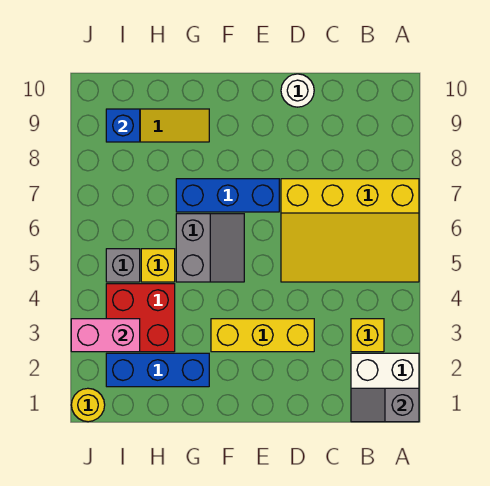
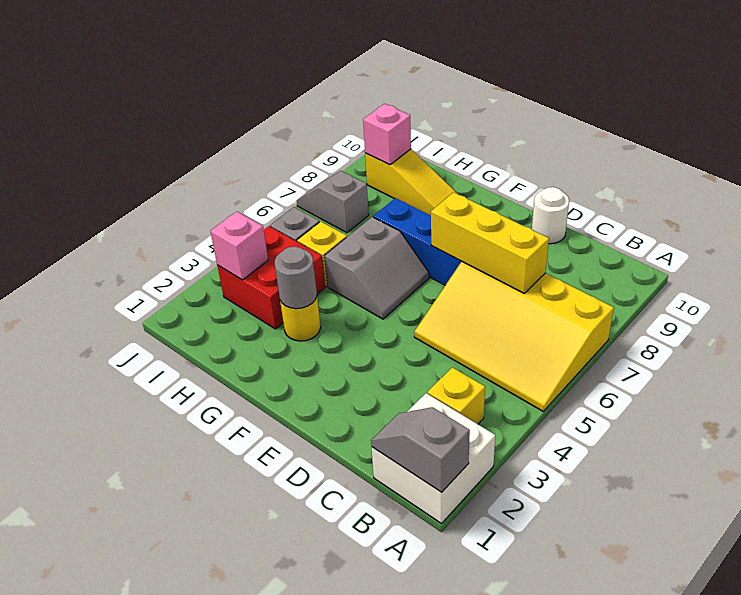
yellow 1x3 brick [211,319,314,352] -> yellow 1x3 brick moved to [431,192,549,293]
blue 1x3 brick [106,353,209,387] -> none
none -> grey 1x1 round brick [275,246,317,309]
pink 1x2 brick [71,319,140,352] -> pink 1x1 brick [210,212,268,280]
none -> grey 1x2 slope [297,171,369,233]
blue 1x1 brick [106,109,140,142] -> pink 1x1 brick [363,104,411,165]
yellow 1x1 round brick [71,388,105,422] -> yellow 1x1 round brick moved to [280,297,321,341]

